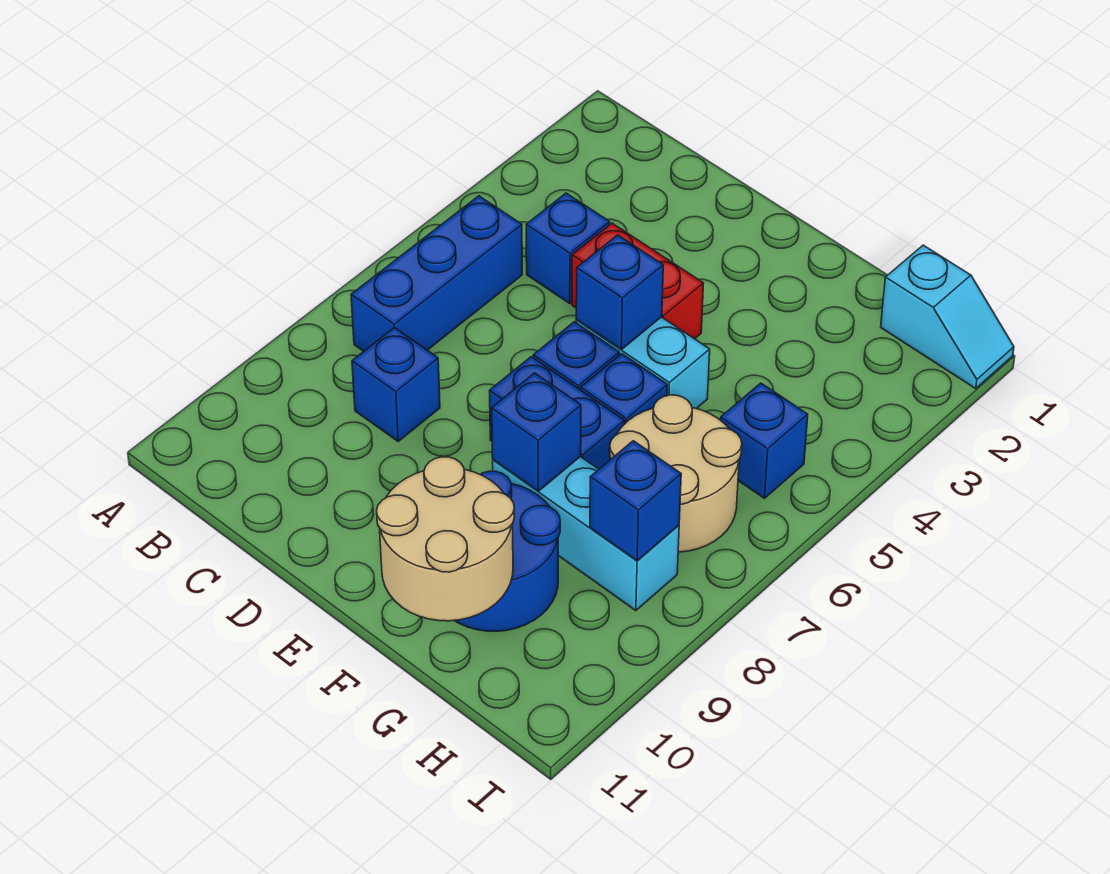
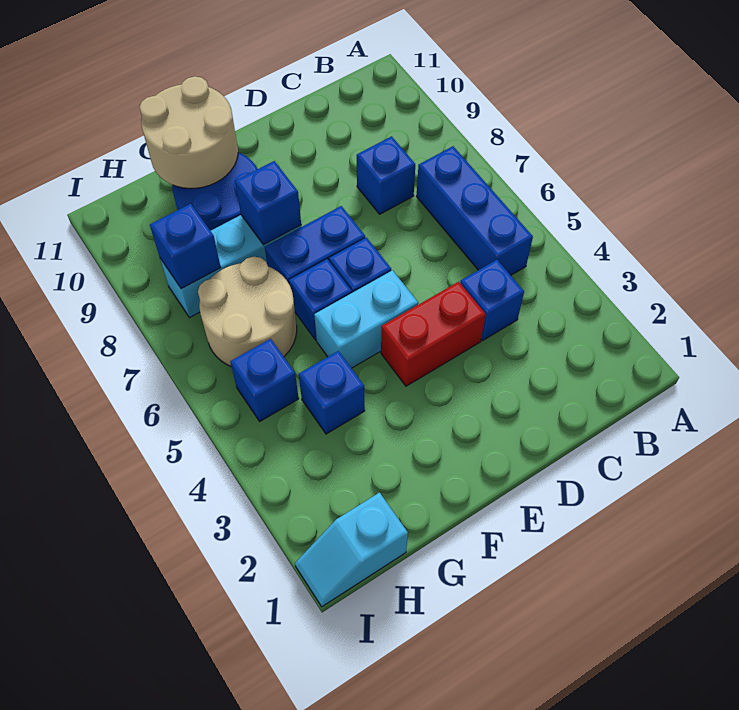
blue 1x1 brick [576,235,663,350] -> blue 1x1 brick moved to [299,351,365,434]

